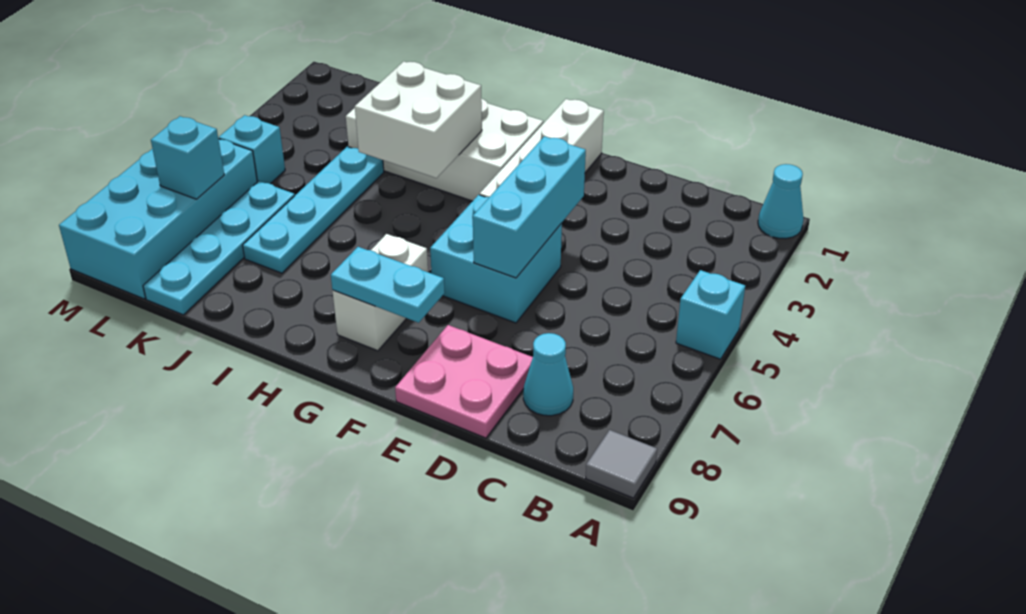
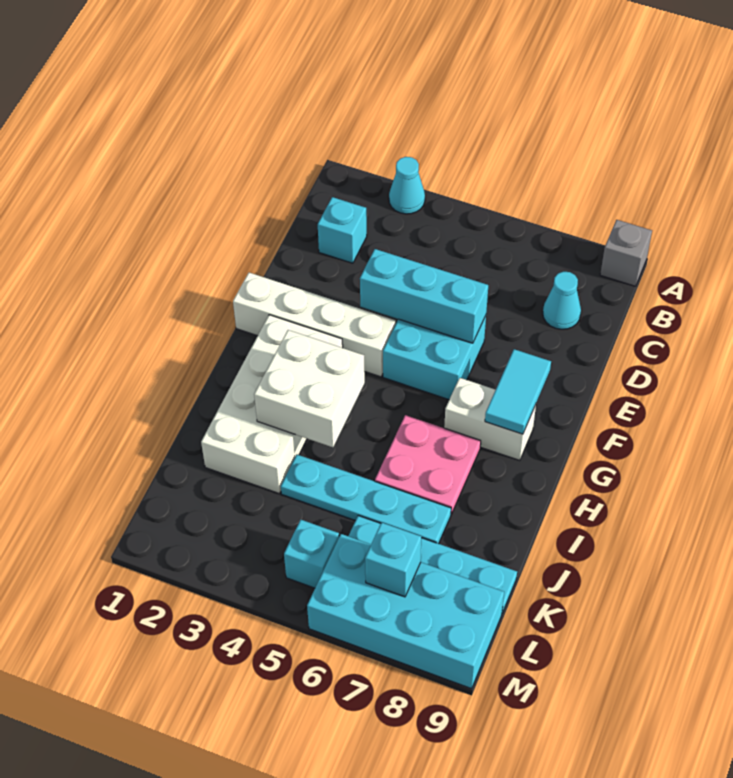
cyan 1x1 cone [758,164,803,239] -> cyan 1x1 cone moved to [389,157,425,214]
cyan 1x1 brick [676,270,745,359] -> cyan 1x1 brick moved to [318,197,367,263]
grey 1x1 tile [585,430,657,498] -> grey 1x1 brick [600,220,652,286]
pink 2x2 plate [395,325,533,438] -> pink 2x2 plate moved to [375,415,481,514]
cyan 1x2 plate [331,247,445,323] -> cyan 1x2 tile [485,349,551,434]

